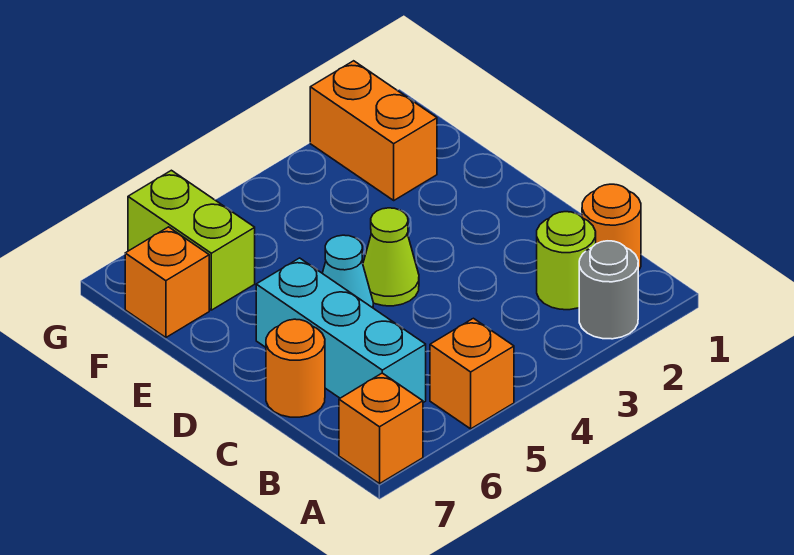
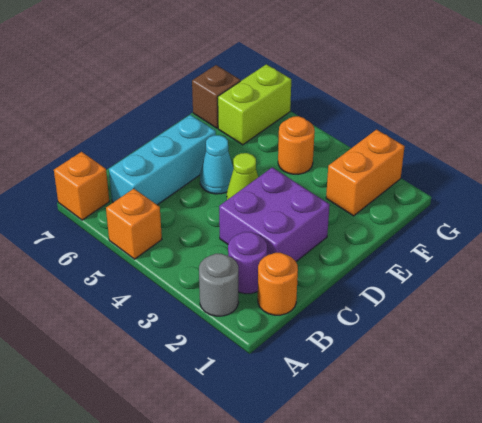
lime 1x1 round brick [537,212,596,310] -> purple 1x1 round brick [228,232,267,294]
none -> purple 2x2 brick [219,167,330,262]
orange 1x1 round brick [266,319,325,417] -> orange 1x1 round brick moved to [278,116,315,174]
orange 1x1 brick [125,227,209,338] -> brown 1x1 brick [192,65,240,128]

